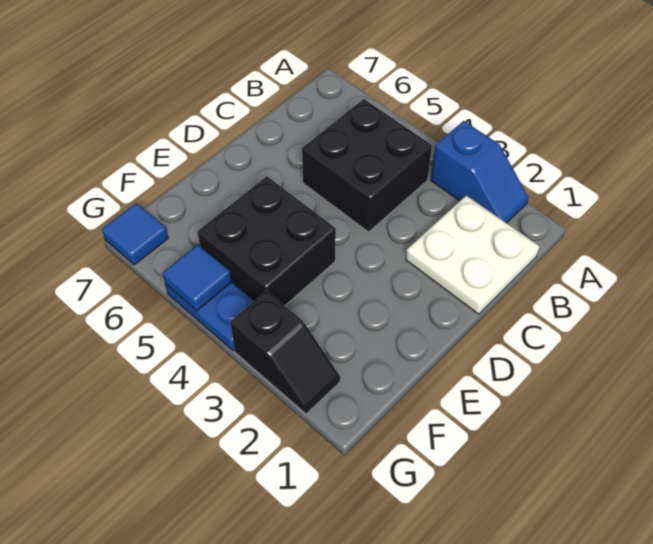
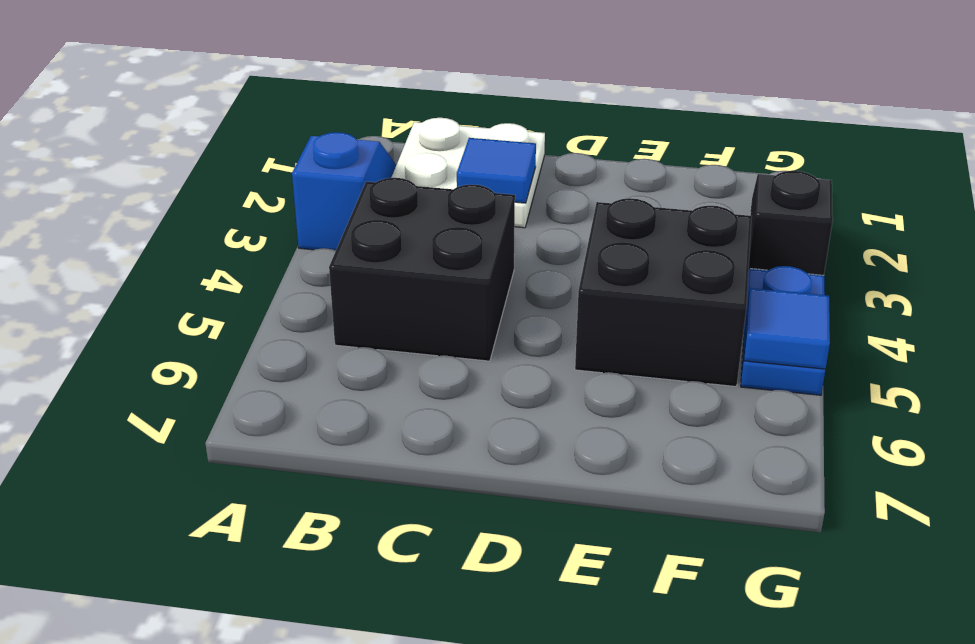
blue 1x1 tile [102,203,168,265] -> blue 1x1 tile moved to [457,138,536,203]

